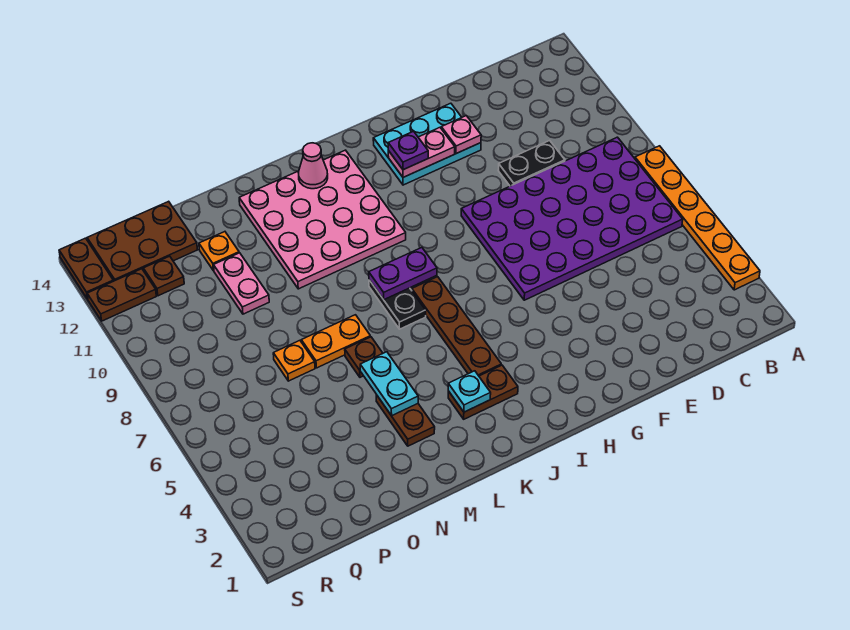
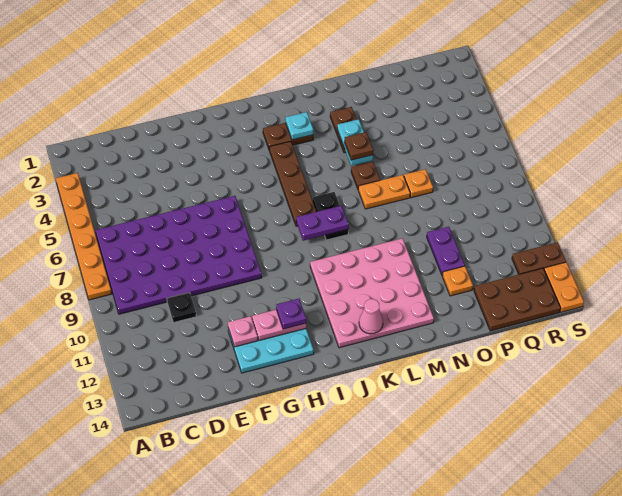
black 1x2 plate [498,140,565,186] -> black 1x1 plate [167,292,196,323]
pink 1x2 plate [214,253,269,314] -> purple 1x2 plate [427,227,465,276]
brown 1x1 plate [143,256,184,296] -> brown 1x1 plate moved to [345,132,373,160]
brown 1x2 plate [59,238,113,299] -> orange 1x2 plate [544,262,584,312]

